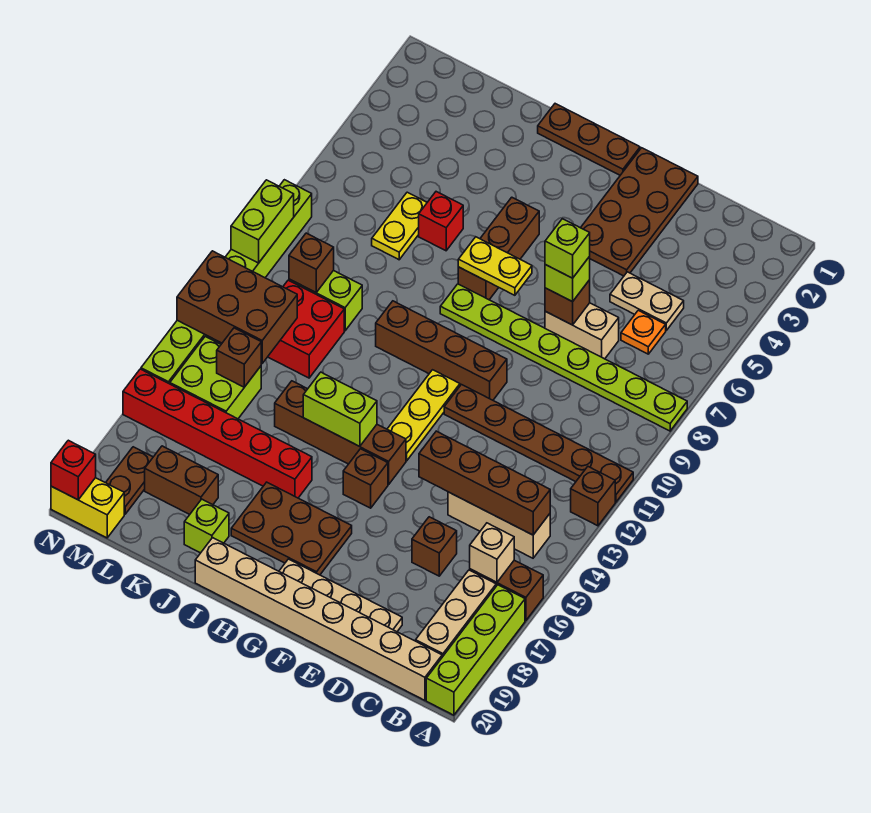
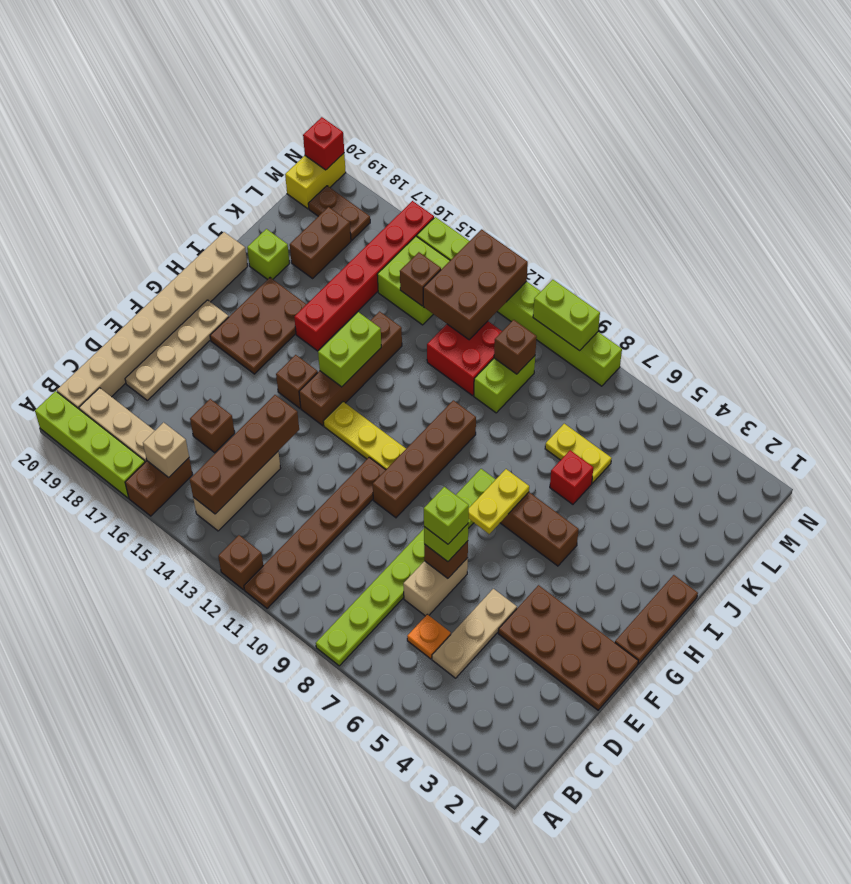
tan 1x2 plate [610,272,684,330] -> tan 1x3 plate [432,589,517,678]

